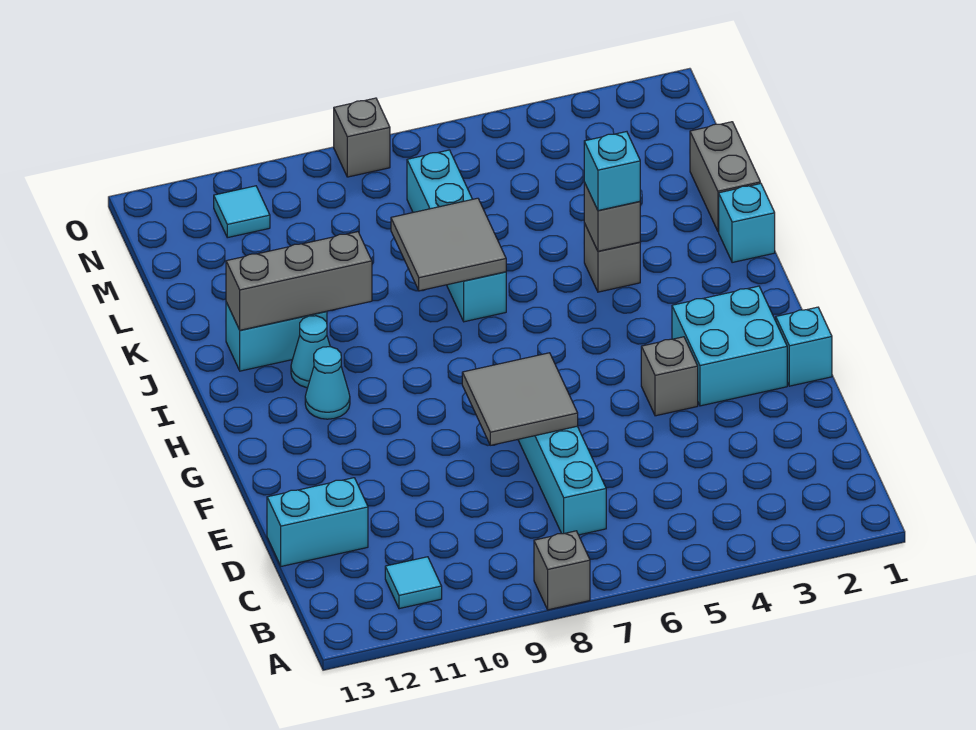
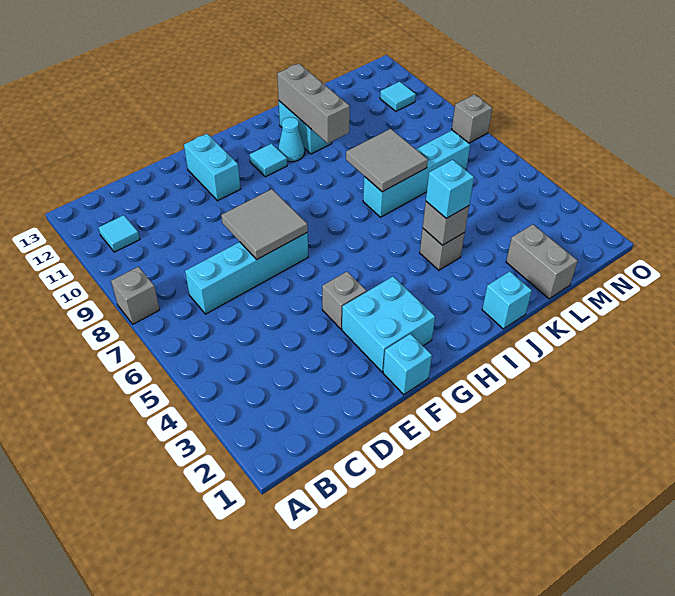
cyan 1x2 brick [267,478,368,566] -> cyan 1x2 brick moved to [184,134,240,201]
cyan 1x1 cone [305,347,350,419] -> cyan 1x1 tile [250,144,287,177]
grey 1x2 brick [690,122,760,232] -> grey 1x2 brick turned to [506,224,578,299]

